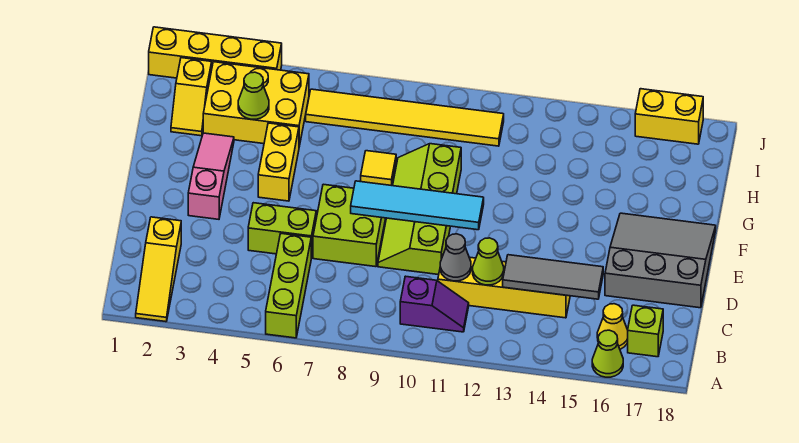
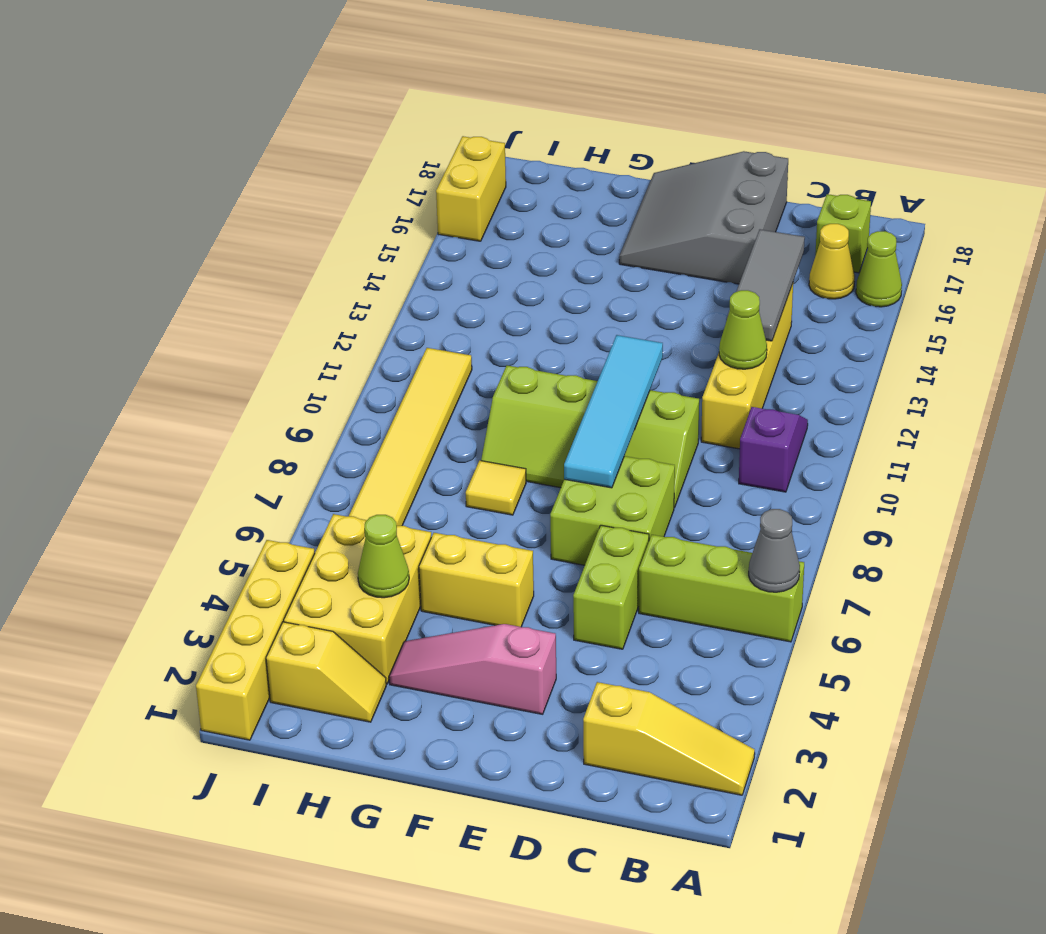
grey 1x1 cone [440,234,471,281] -> grey 1x1 cone moved to [749,509,800,592]

